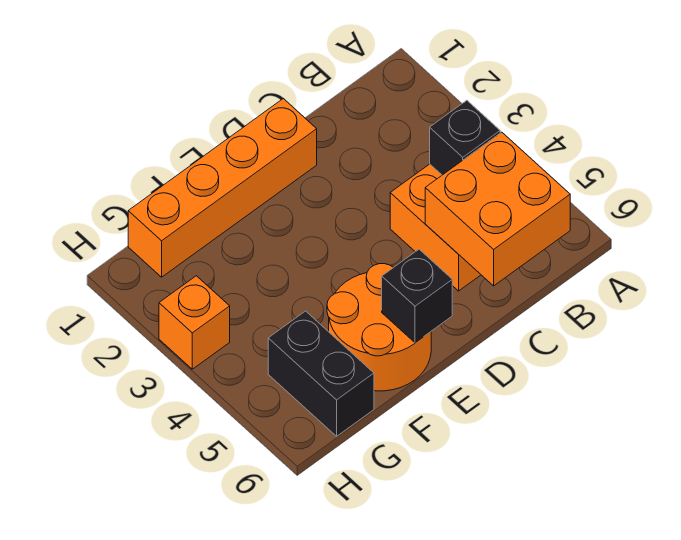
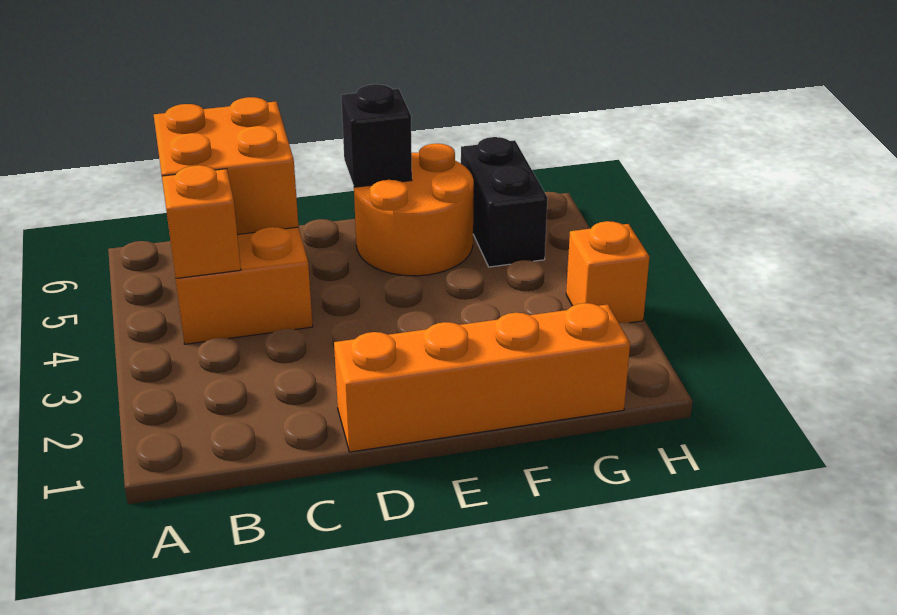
black 1x1 brick [430,100,500,175] -> orange 1x1 brick [162,165,241,278]

